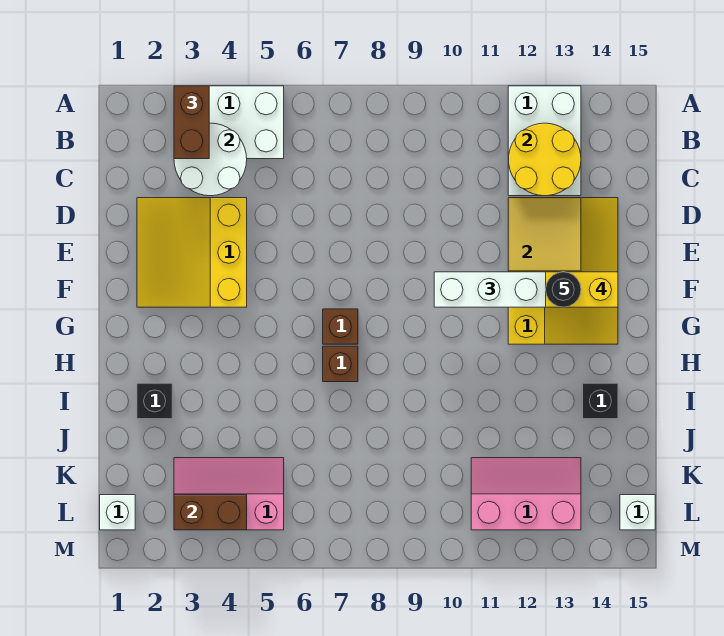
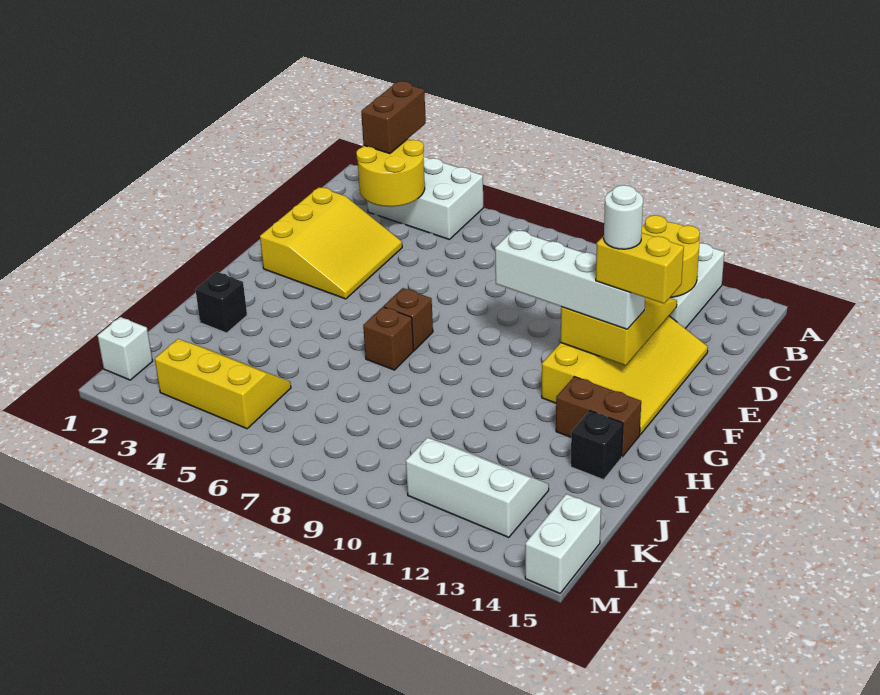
white 2x2 round brick [174,123,247,196] -> yellow 2x2 round brick [356,139,425,207]
yellow 3x3 slope [137,198,247,307] -> yellow 3x3 slope turned to [260,187,402,299]
black 1x1 round brick [546,272,581,307] -> white 1x1 round brick [604,185,643,249]
pink 2x3 slope [174,458,284,530] -> yellow 2x3 slope [155,339,291,429]
pink 2x3 slope [471,458,581,530] -> white 2x3 slope [406,438,549,537]
brown 1x2 brick [174,495,247,530] -> brown 1x2 brick moved to [556,377,641,457]
white 1x1 brick [620,495,655,530] -> white 1x2 brick [525,494,601,593]

